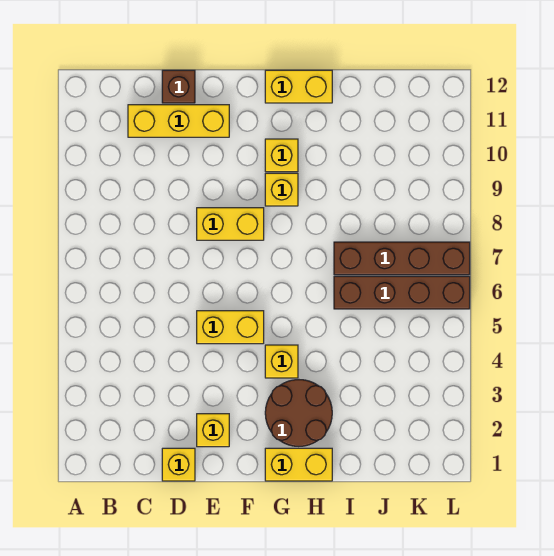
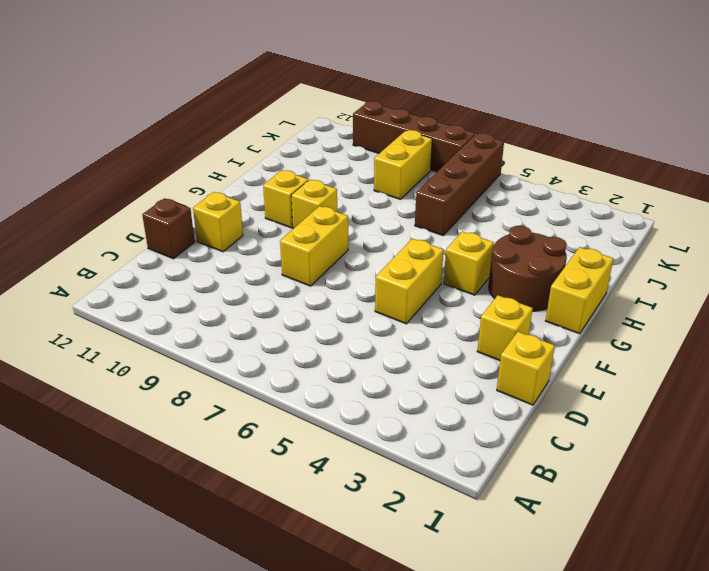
yellow 1x3 brick [128,105,229,137] -> yellow 1x1 brick [193,192,243,252]
yellow 1x2 brick [265,70,332,103] -> yellow 1x2 brick moved to [374,130,432,199]
brown 1x4 brick [334,242,470,275] -> brown 1x4 brick turned to [353,101,475,172]

